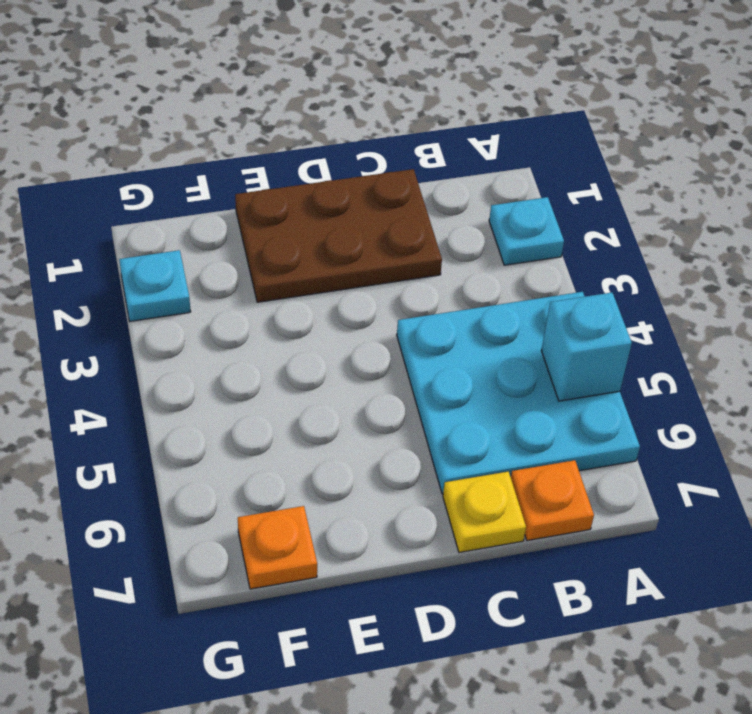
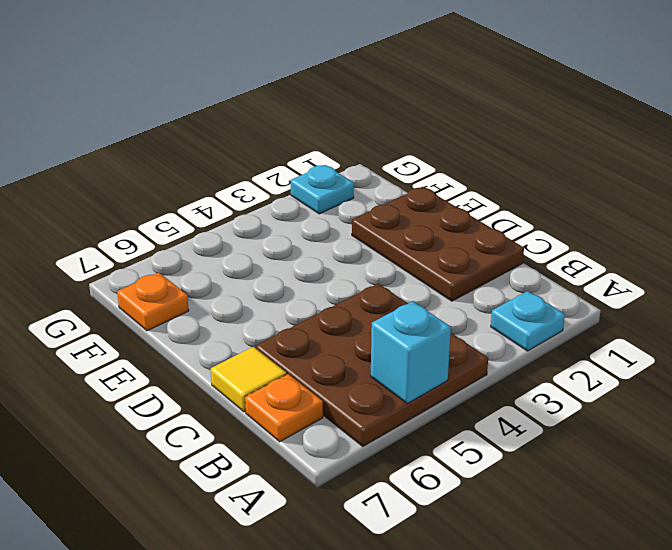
cyan 3x3 plate [397,292,640,494] -> brown 3x3 plate [256,284,488,447]
yellow 1x1 plate [443,472,526,552] -> yellow 1x1 tile [211,347,286,412]

